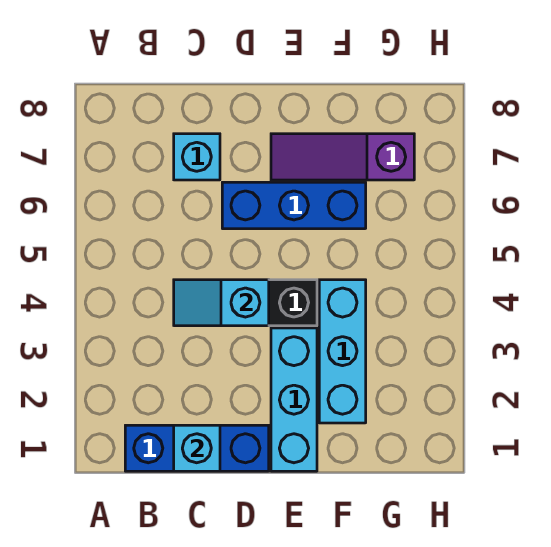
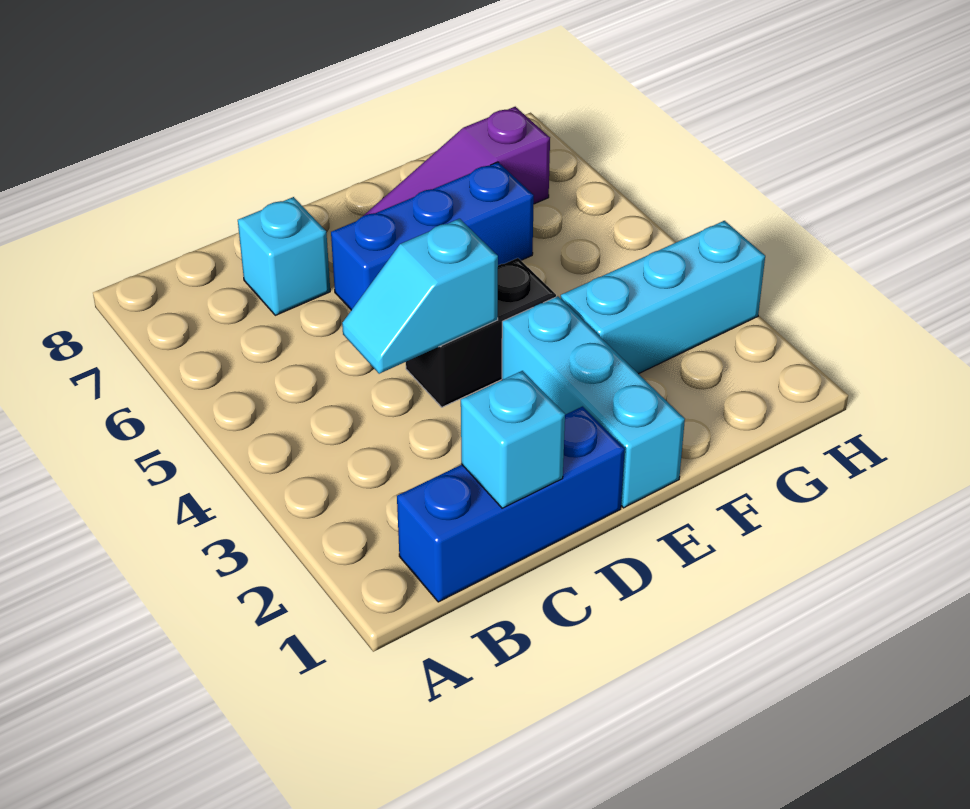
cyan 1x3 brick [319,280,366,423] -> cyan 1x3 brick turned to [561,221,765,374]

